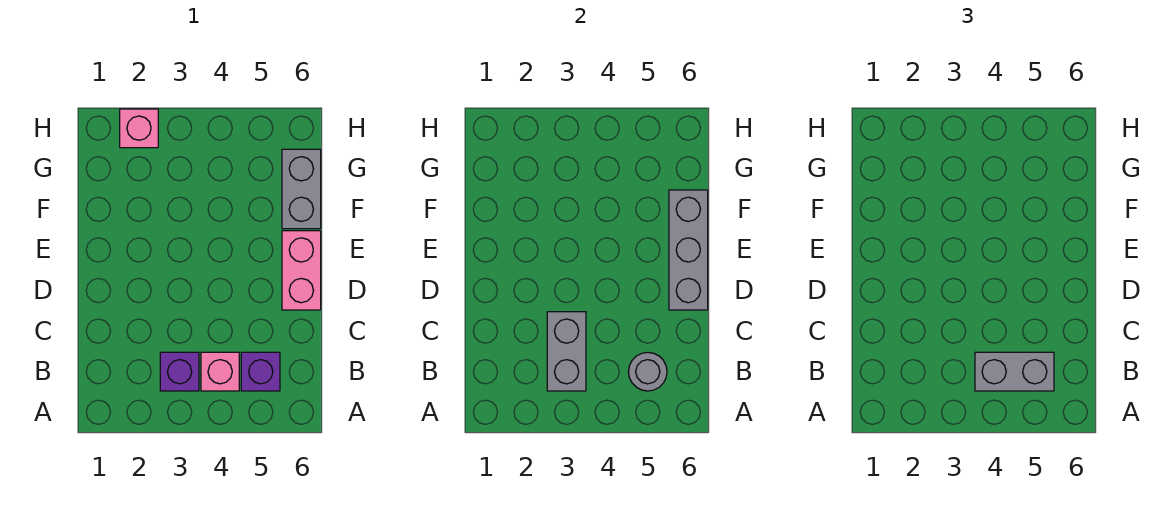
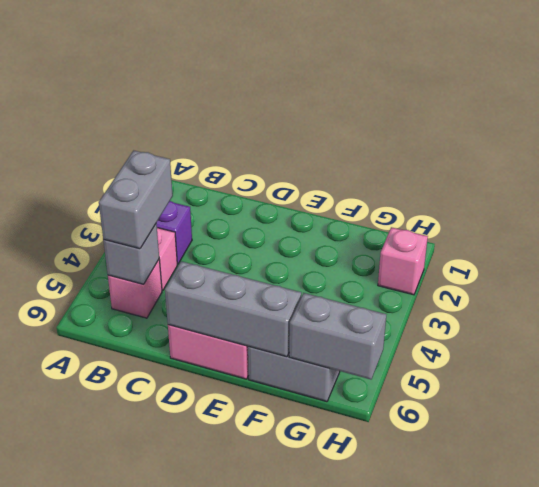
grey 1x2 brick [547,312,586,391] -> grey 1x2 brick moved to [289,293,386,379]
purple 1x1 brick [241,352,280,391] -> pink 1x1 brick [108,260,162,318]
grey 1x1 round brick [628,352,667,391] -> grey 1x1 brick [103,224,159,284]

